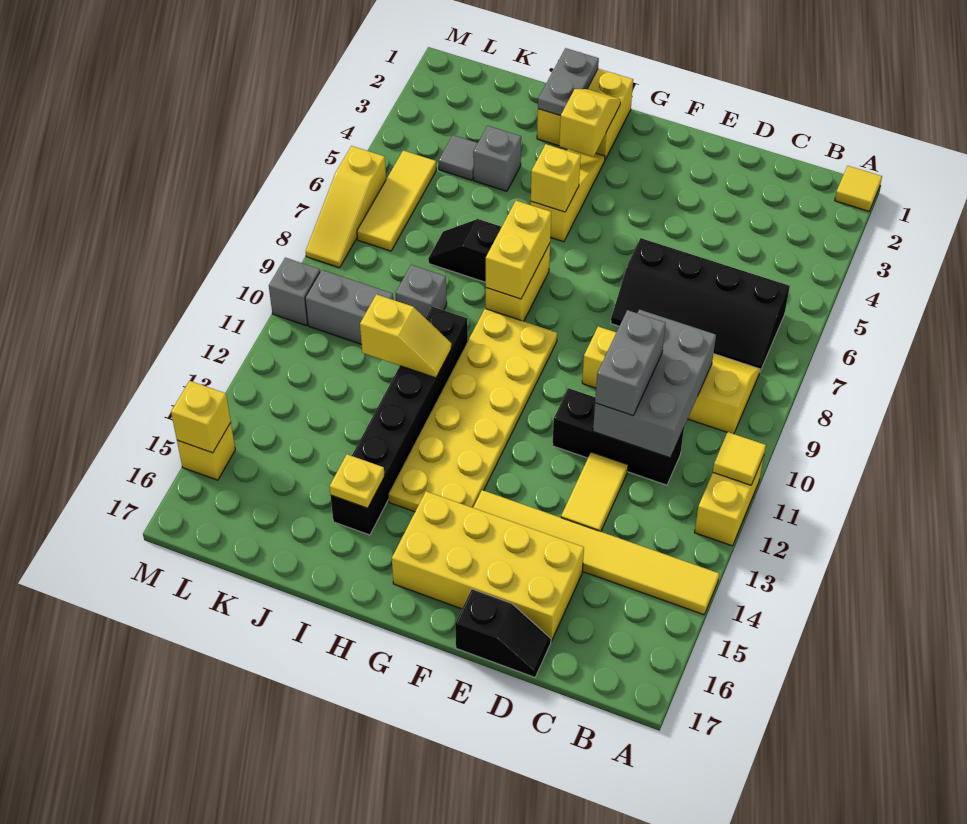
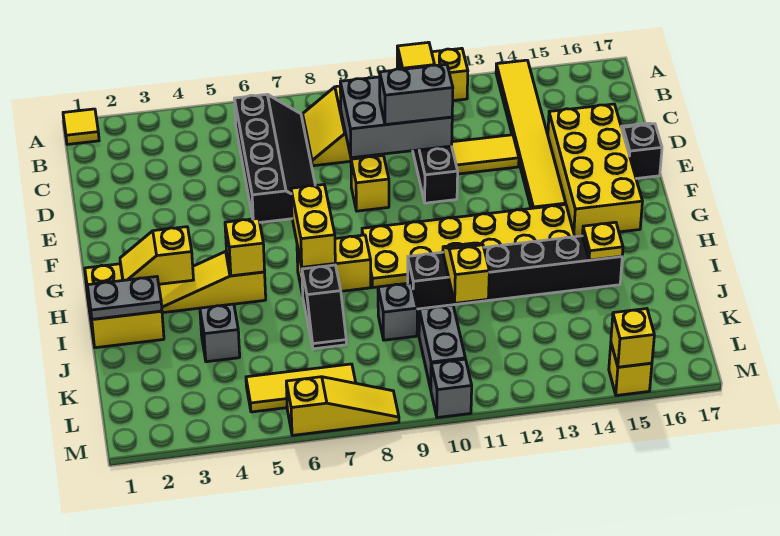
yellow 1x2 brick [486,201,551,299] -> yellow 1x2 brick turned to [291,185,335,267]
grey 1x1 tile [439,135,478,180] -> none

